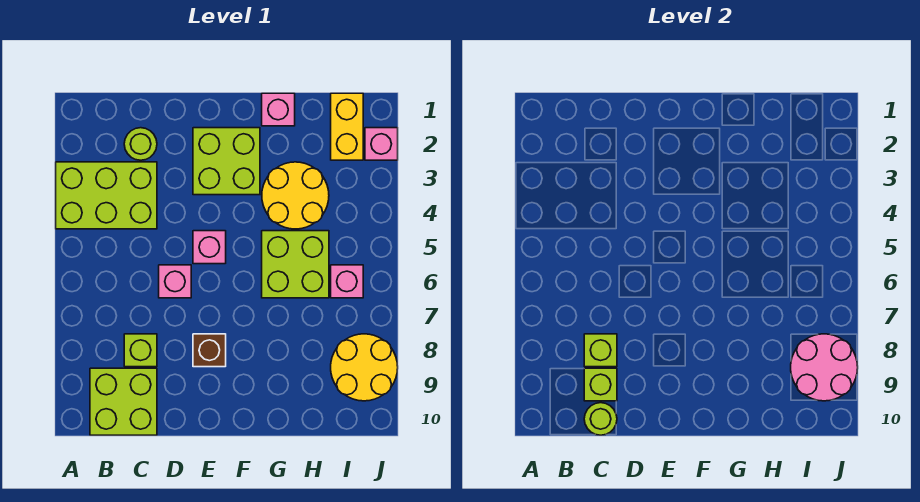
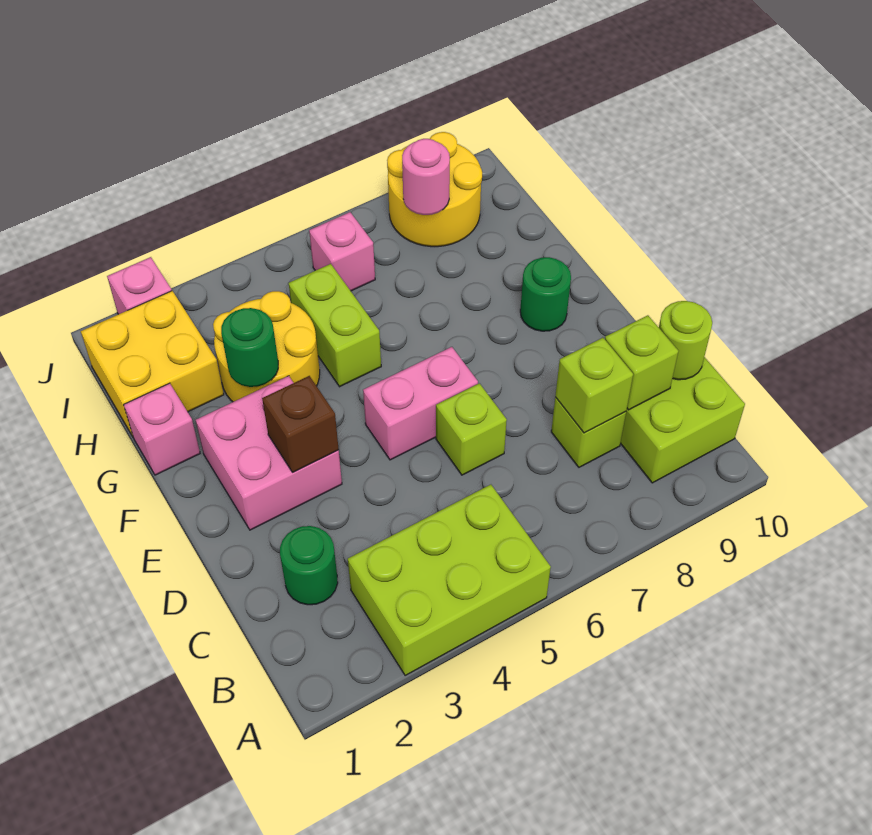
lime 2x3 brick [56,162,157,229] -> lime 2x3 brick turned to [348,485,551,675]
lime 1x1 round brick [124,128,157,160] -> green 1x1 round brick [280,526,338,605]
pink 1x1 brick [159,265,191,298] -> lime 1x1 brick [436,383,507,475]
lime 2x2 brick [193,128,260,195] -> pink 2x2 brick [196,376,342,530]
pink 1x1 brick [193,231,226,264] -> pink 1x2 brick [363,347,478,460]
brown 1x1 brick [193,334,226,367] -> brown 1x1 brick moved to [262,376,339,472]
none -> green 1x1 round brick [520,257,571,331]
none -> green 1x1 round brick [221,308,278,387]
lime 2x2 brick [262,231,329,298] -> lime 1x2 brick [289,264,381,387]
yellow 1x2 brick [331,93,363,160] -> yellow 2x2 brick [81,291,224,436]
pink 2x2 round brick [791,334,858,401] -> pink 1x1 round brick [402,139,450,215]

